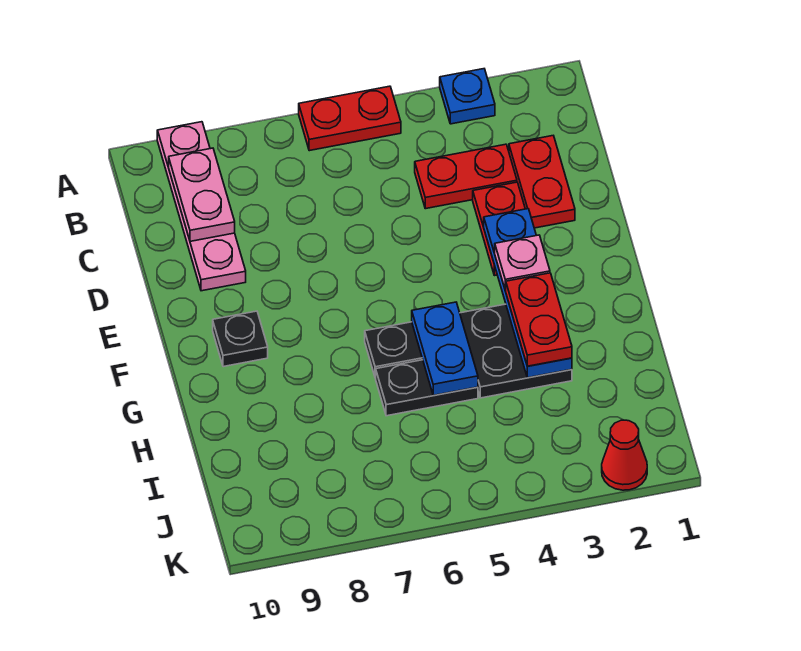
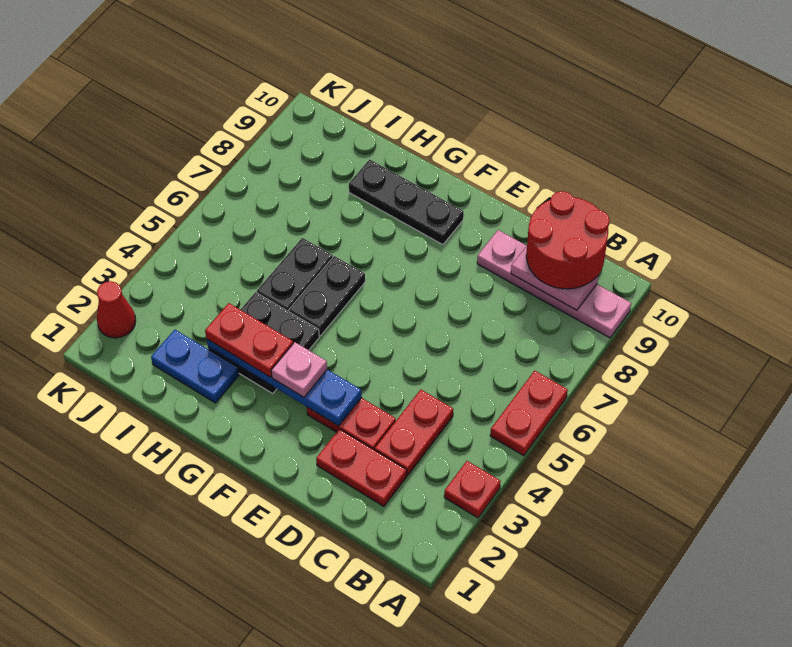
blue 1x1 plate [440,69,495,124] -> red 1x1 plate [444,461,501,518]
none -> red 2x2 round brick [526,191,609,289]
black 1x1 plate [213,311,268,367] -> black 1x3 plate [349,159,464,245]
blue 1x2 plate [412,302,478,395] -> blue 1x2 plate moved to [151,330,239,403]

